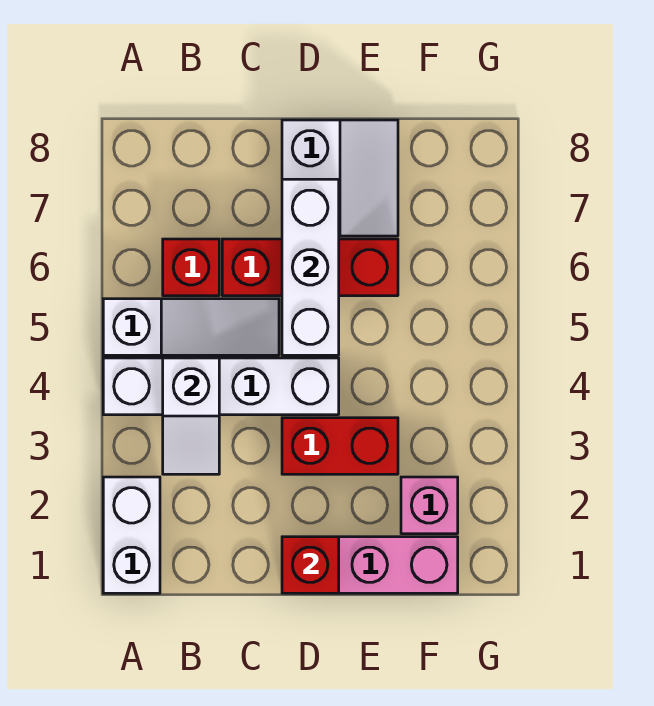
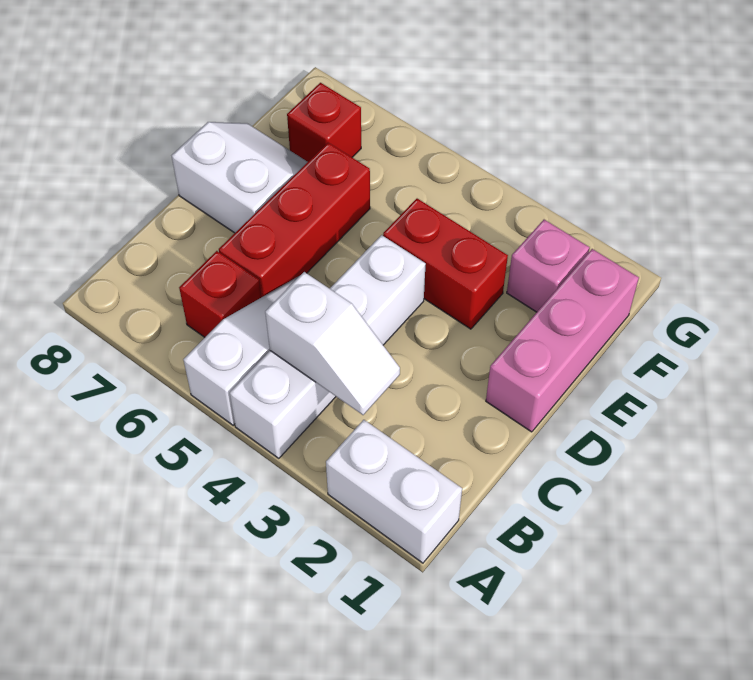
red 1x1 brick [282,537,339,593] -> red 1x1 brick moved to [287,83,361,162]
red 1x2 brick [282,418,398,474] -> red 1x2 brick turned to [383,199,508,329]
white 1x3 brick [282,179,339,355] -> none

